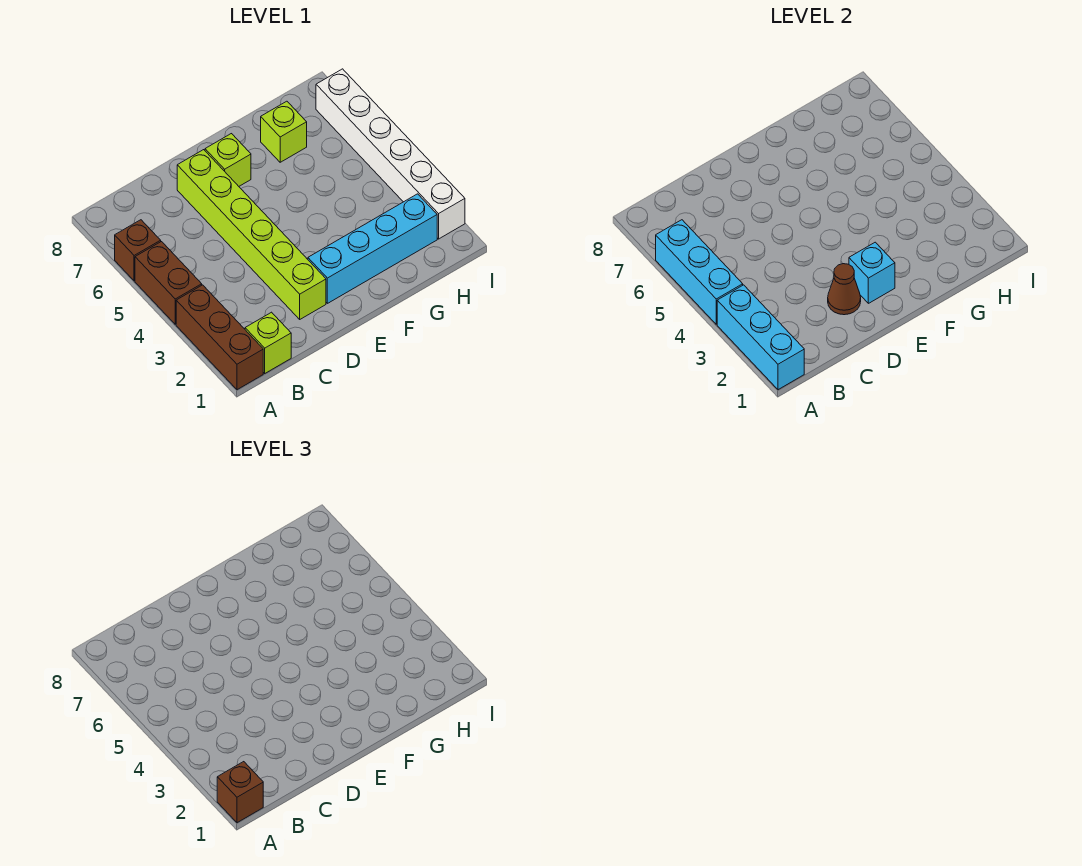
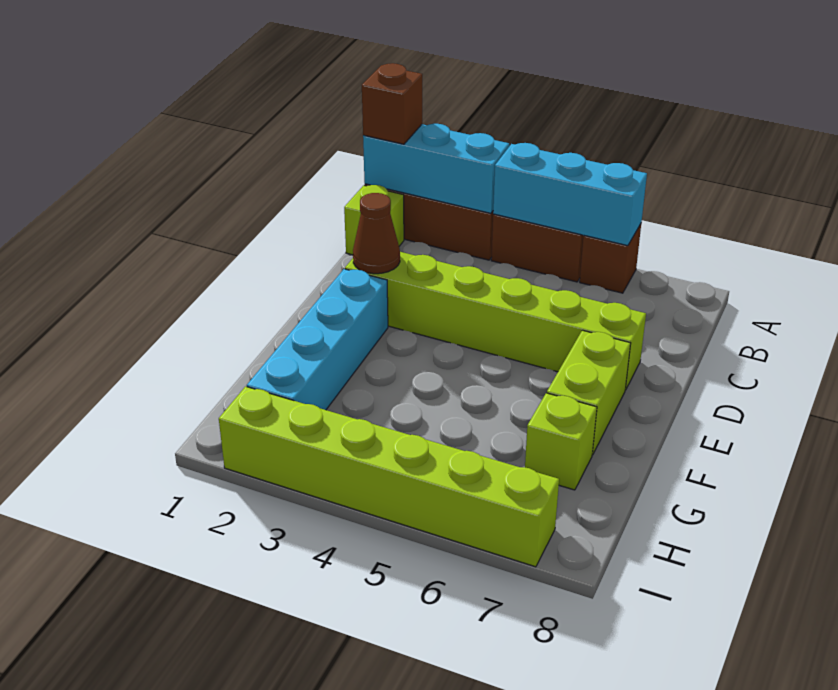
cyan 1x1 brick [849,242,895,303] -> none
lime 1x1 brick [205,134,251,186] -> lime 1x2 brick [547,330,631,455]
white 1x6 brick [316,69,465,239] -> lime 1x6 brick [219,387,559,567]

